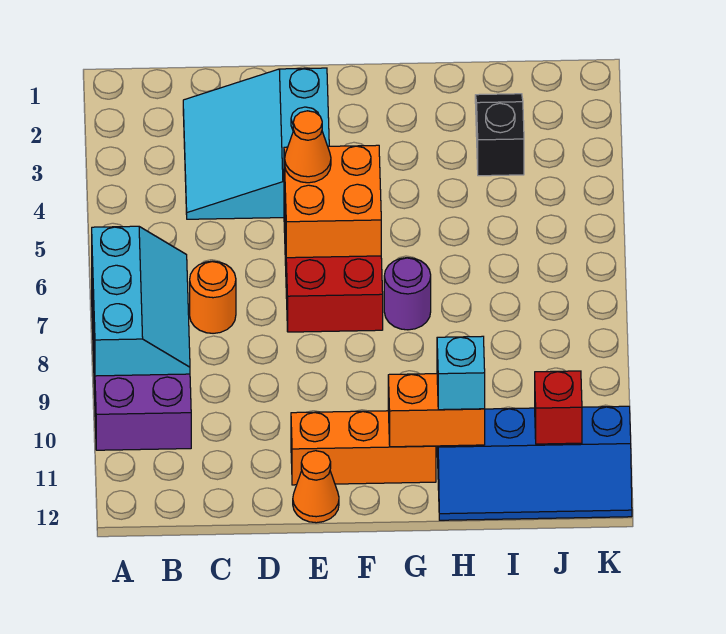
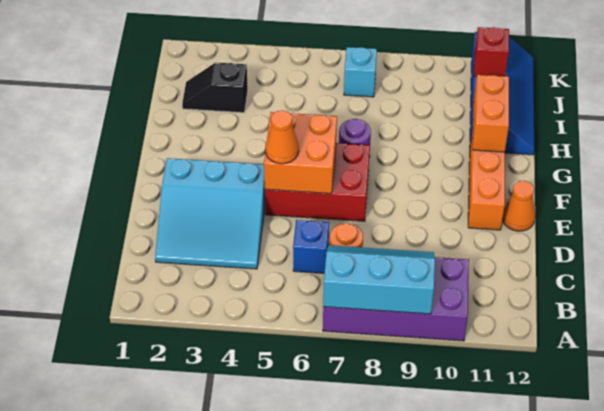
none -> blue 1x1 brick [293,220,329,273]
cyan 1x1 brick [437,336,485,410] -> cyan 1x1 brick moved to [344,47,377,97]

